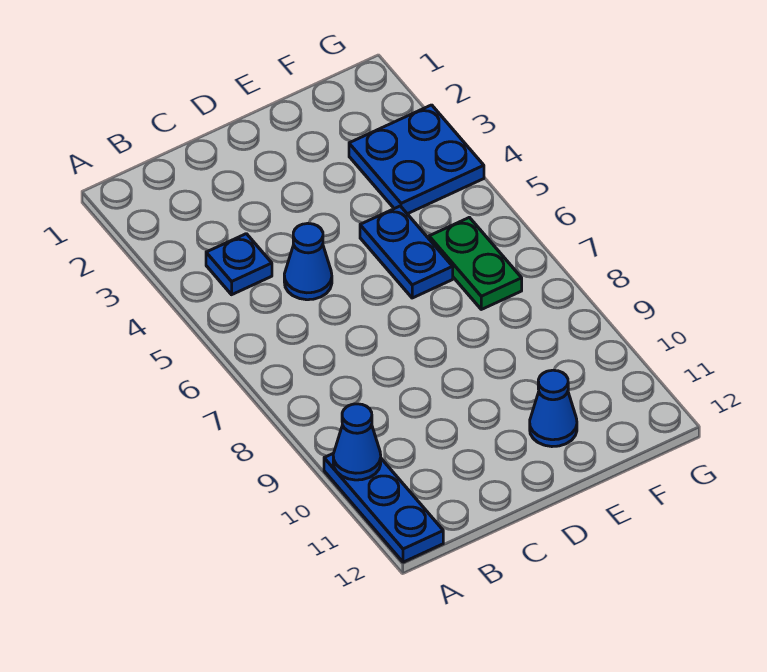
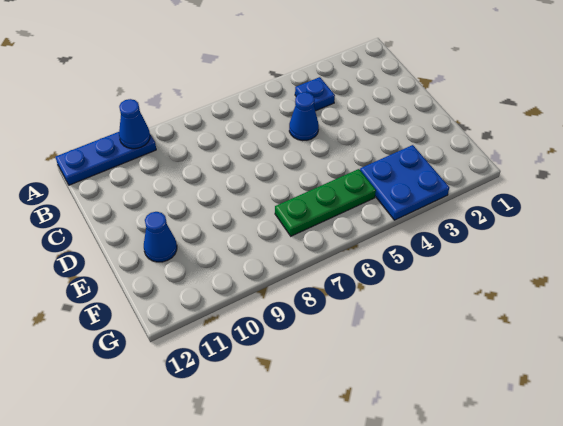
blue 1x2 plate [360,206,453,298] -> none
green 1x2 plate [429,217,522,309] -> green 1x3 plate [275,169,376,236]

